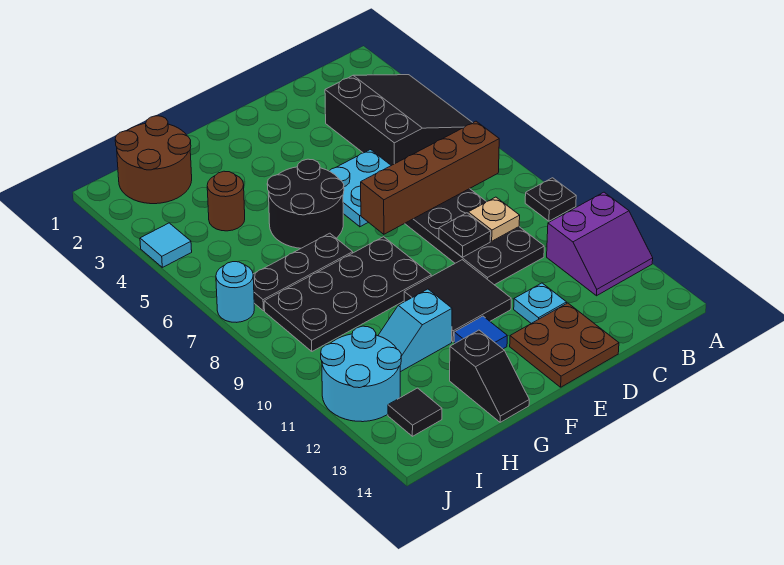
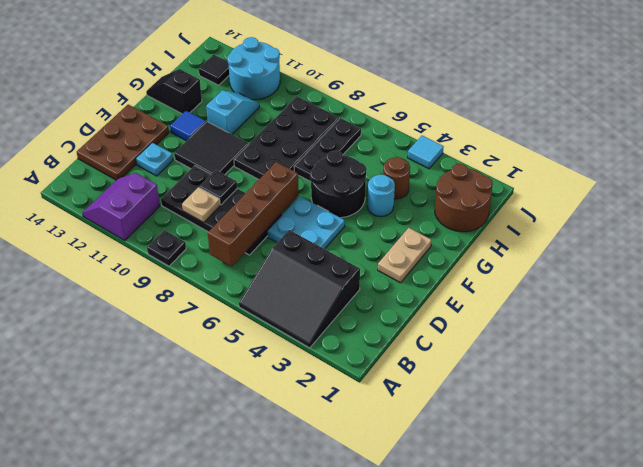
brown 2x2 plate [510,303,619,387] -> brown 2x3 plate [77,105,169,180]
none -> tan 1x2 plate [378,228,432,283]
cyan 1x1 round brick [216,262,254,322] -> cyan 1x1 round brick moved to [367,175,395,217]

